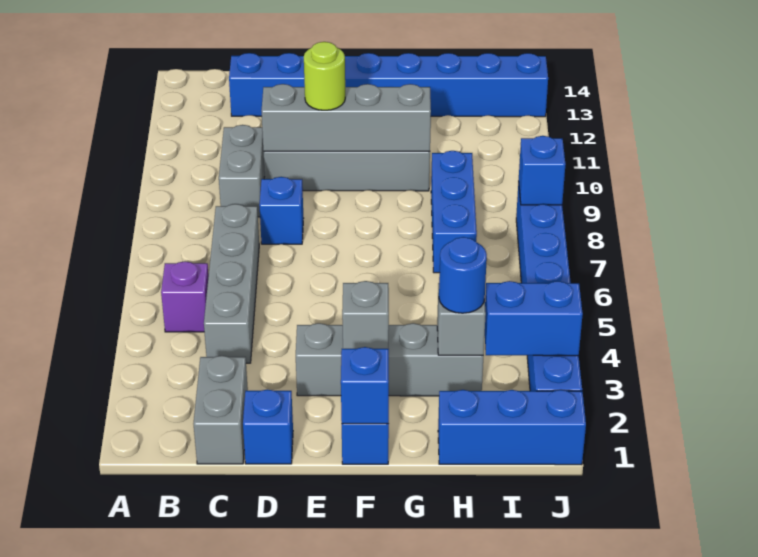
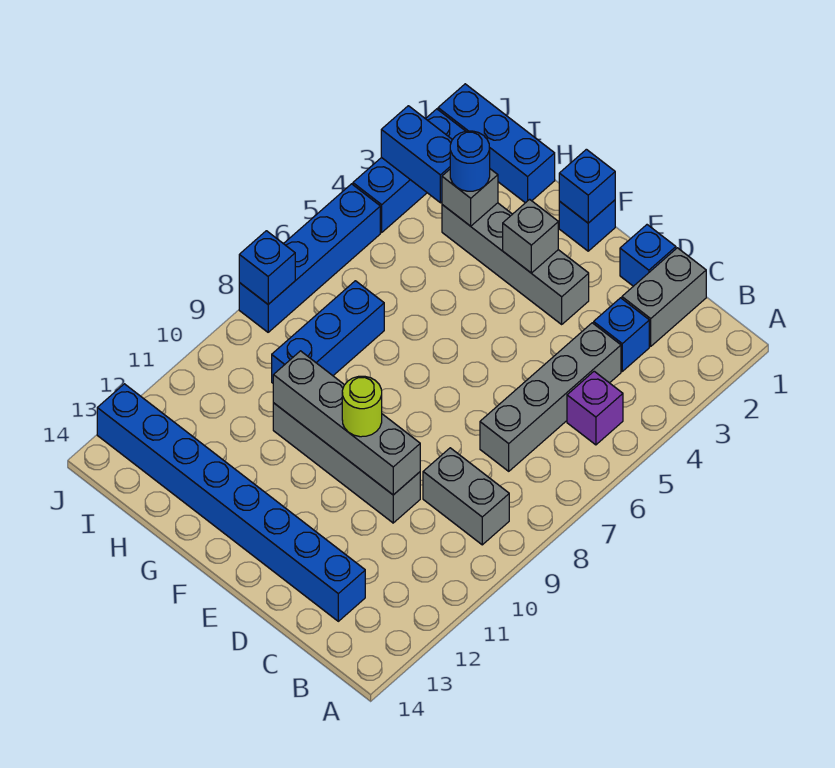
grey 1x2 brick [219,125,265,217] -> grey 1x2 brick turned to [423,448,509,545]
blue 1x1 brick [259,177,304,244] -> blue 1x1 brick moved to [594,298,649,371]

